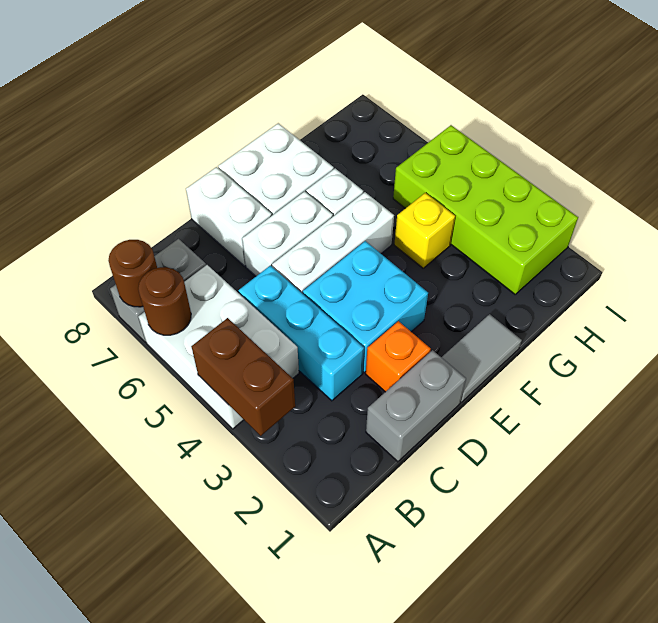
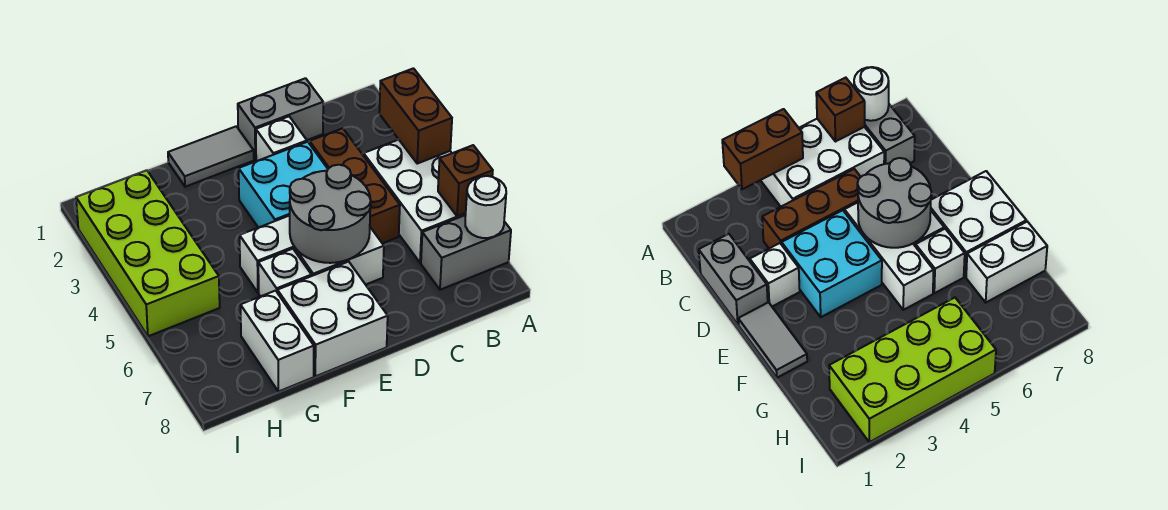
brown 1x1 round brick [138,267,191,335] -> brown 1x1 brick [438,145,493,216]
brown 1x1 round brick [108,240,157,307] -> white 1x1 round brick [465,176,506,238]
cyan 1x3 brick [238,266,364,401] -> brown 1x3 brick [310,128,400,243]
orange 1x1 brick [366,321,431,392] -> white 1x1 brick [256,117,307,161]
none -> grey 2x2 round brick [290,165,371,263]
white 1x2 brick [186,167,272,266] -> white 1x2 brick moved to [240,291,314,392]
yellow 1x1 brick [394,193,455,268] -> none

